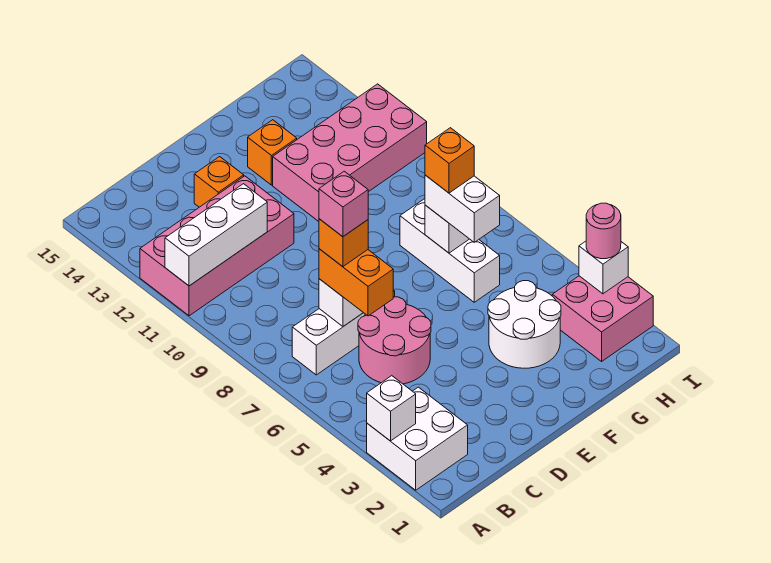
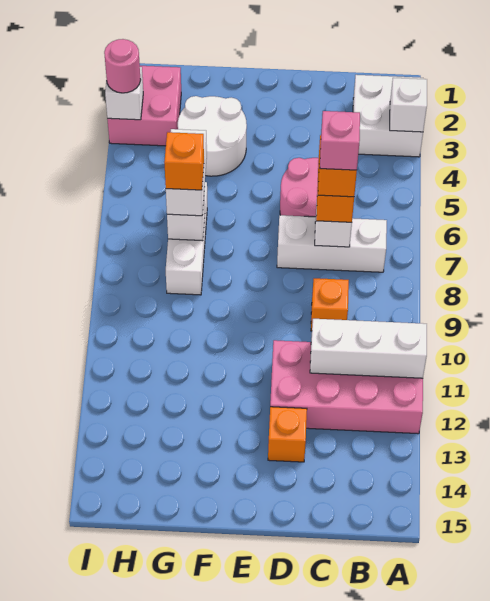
pink 2x4 brick [273,84,427,221] -> none
orange 1x1 brick [248,120,297,185] -> orange 1x1 brick moved to [311,278,349,331]

